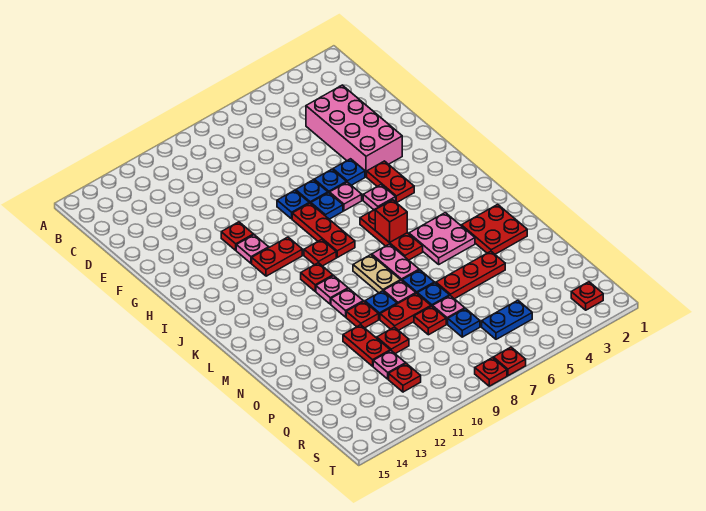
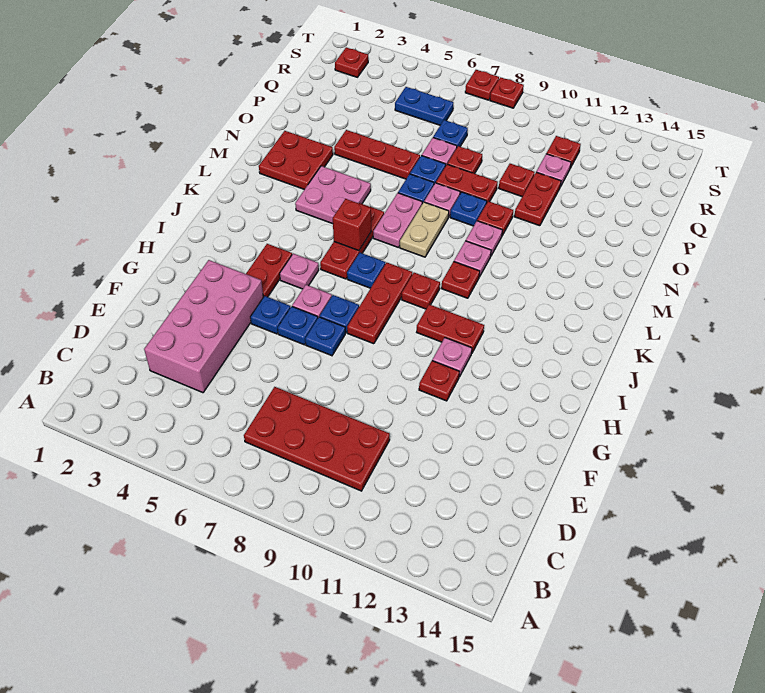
none -> red 2x4 plate [244,387,390,491]
blue 1x1 plate [277,190,309,219] -> blue 1x1 plate moved to [347,253,385,288]

